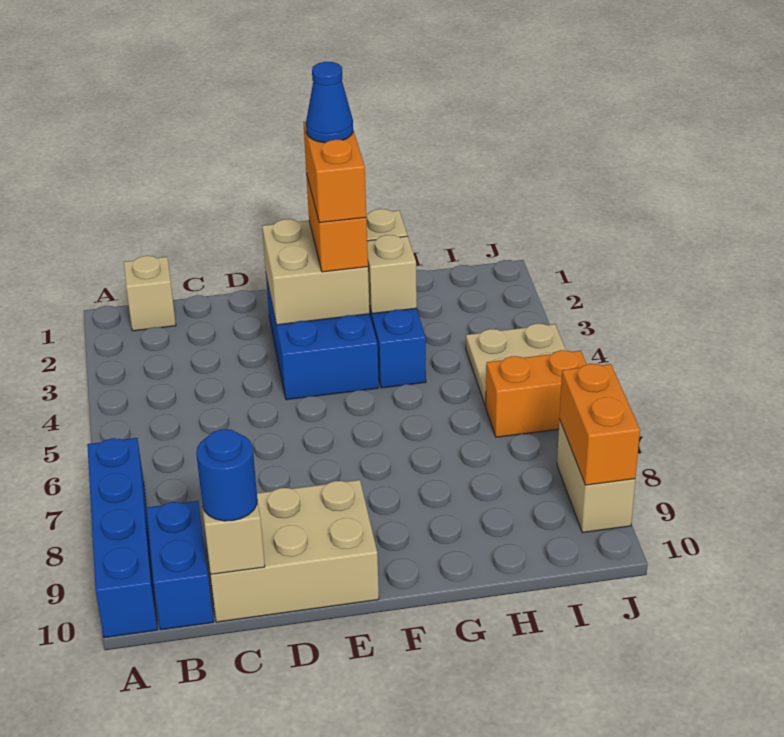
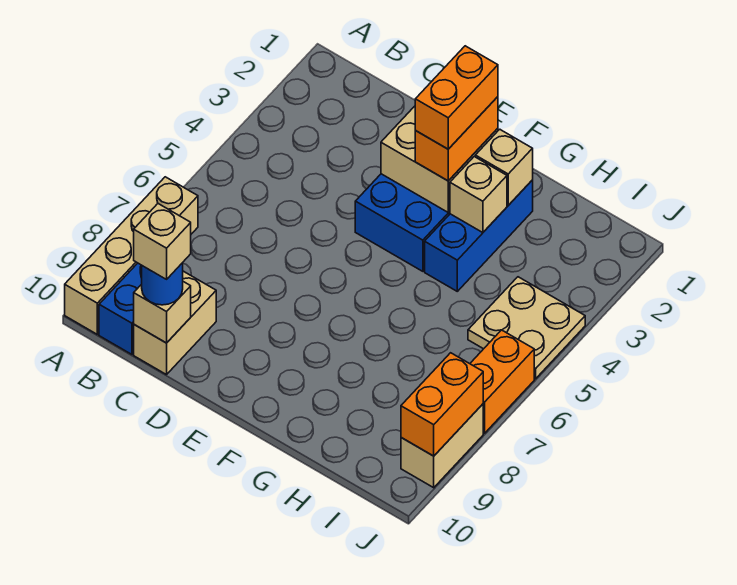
blue 1x4 brick [87,438,157,638] -> tan 1x4 brick [65,177,198,334]
tan 1x1 brick [124,256,176,331] -> tan 1x1 brick moved to [134,204,191,279]
tan 2x3 brick [201,480,379,622] -> tan 1x2 brick [134,271,216,375]
blue 1x1 cone [306,62,353,143] -> none
orange 1x2 brick [486,350,587,437] -> orange 1x2 brick turned to [470,330,534,433]

